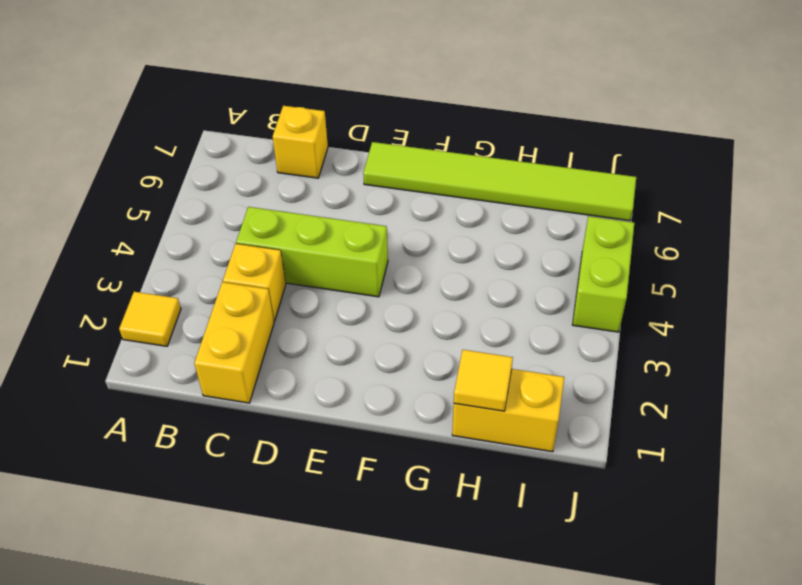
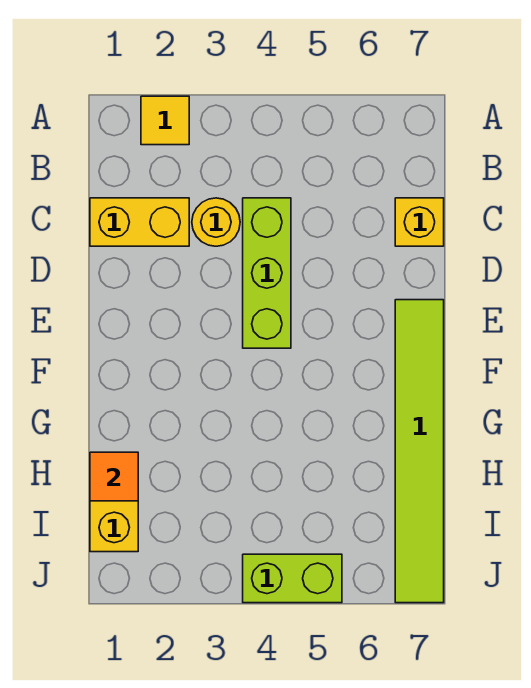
yellow 1x1 brick [223,244,286,321] -> yellow 1x1 round brick [192,198,240,246]
yellow 1x1 tile [454,350,513,411] -> orange 1x1 tile [90,452,138,501]

